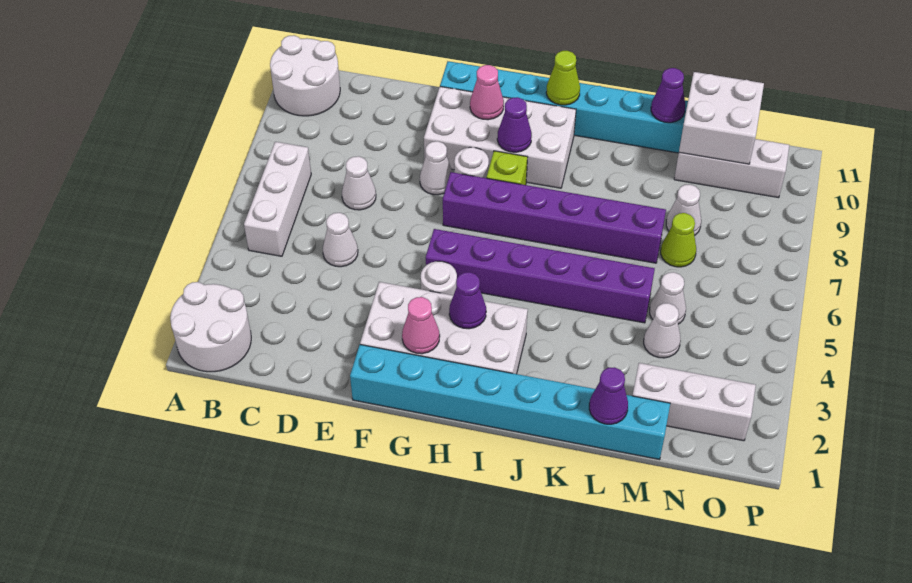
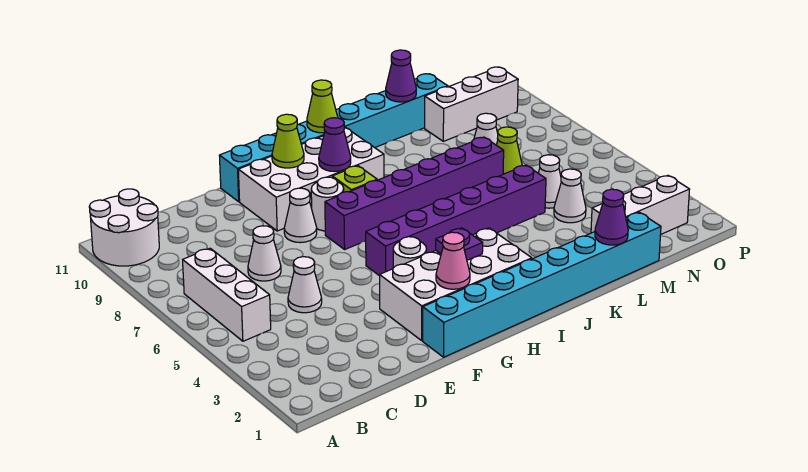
white 2x2 round brick [170,282,251,372] -> none
pink 1x1 cone [470,65,504,120] -> lime 1x1 cone [272,114,304,168]
purple 1x1 cone [449,272,486,329] -> purple 1x1 plate [436,228,483,260]
white 2x2 brick [679,72,764,164] -> none

